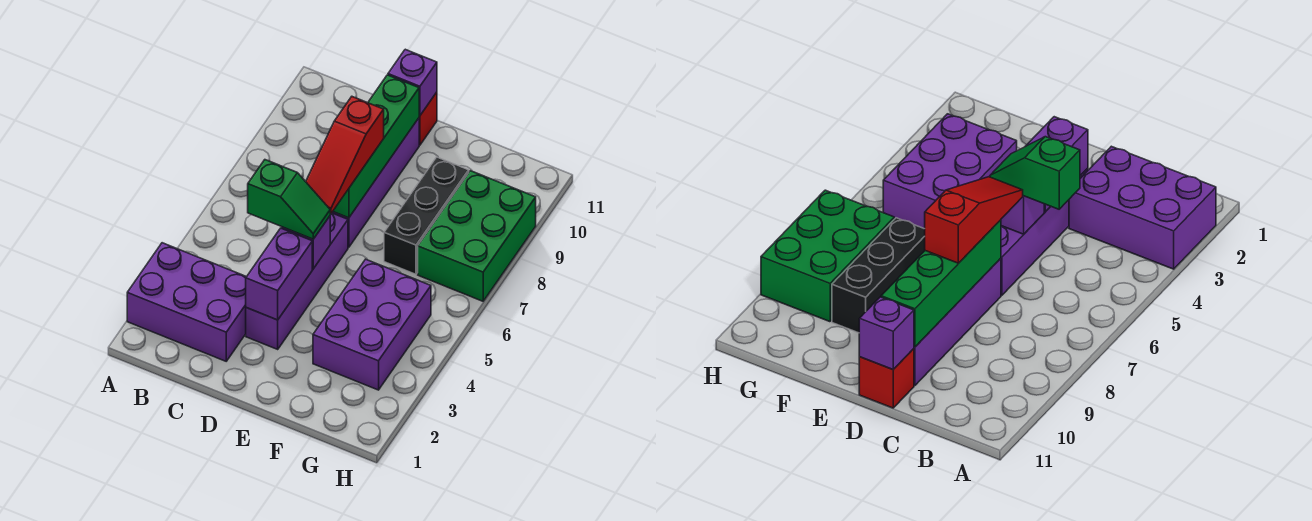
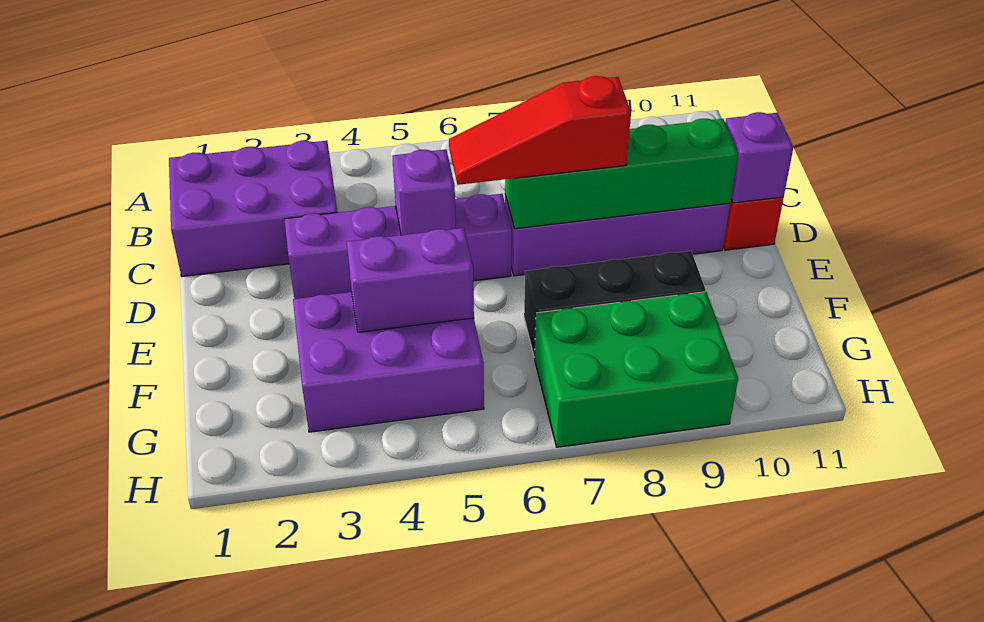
purple 2x3 brick [127,243,246,361] -> purple 2x3 brick turned to [169,141,338,276]
green 1x2 slope [248,160,330,239] -> none
purple 1x2 brick [246,228,312,320] -> purple 1x2 brick moved to [347,228,474,332]

